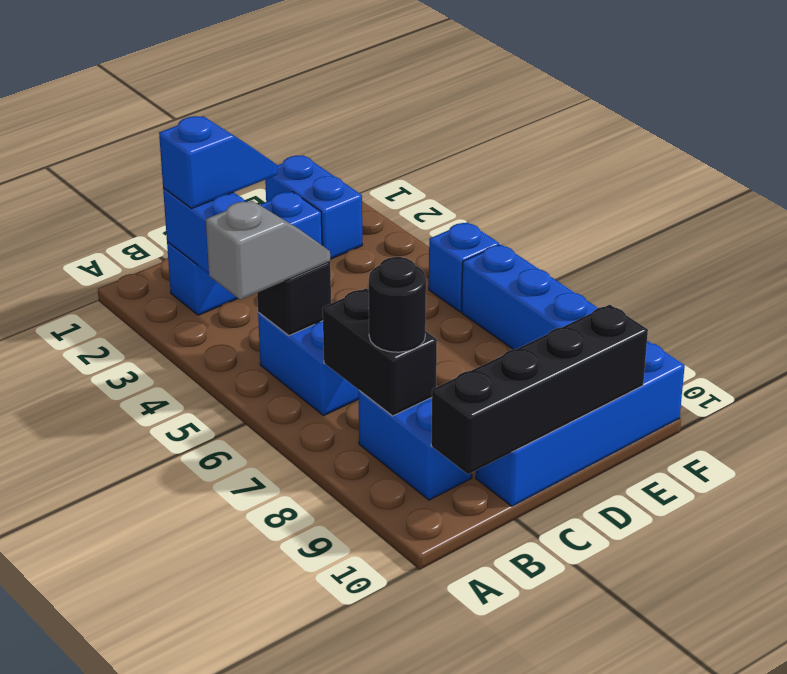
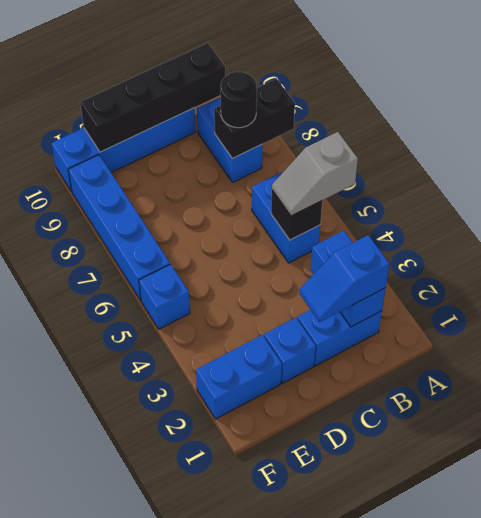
black 1x2 brick [323,288,437,416] -> black 1x2 brick turned to [214,79,295,159]
blue 1x2 brick [265,155,362,259] -> blue 1x2 brick turned to [196,335,282,419]

